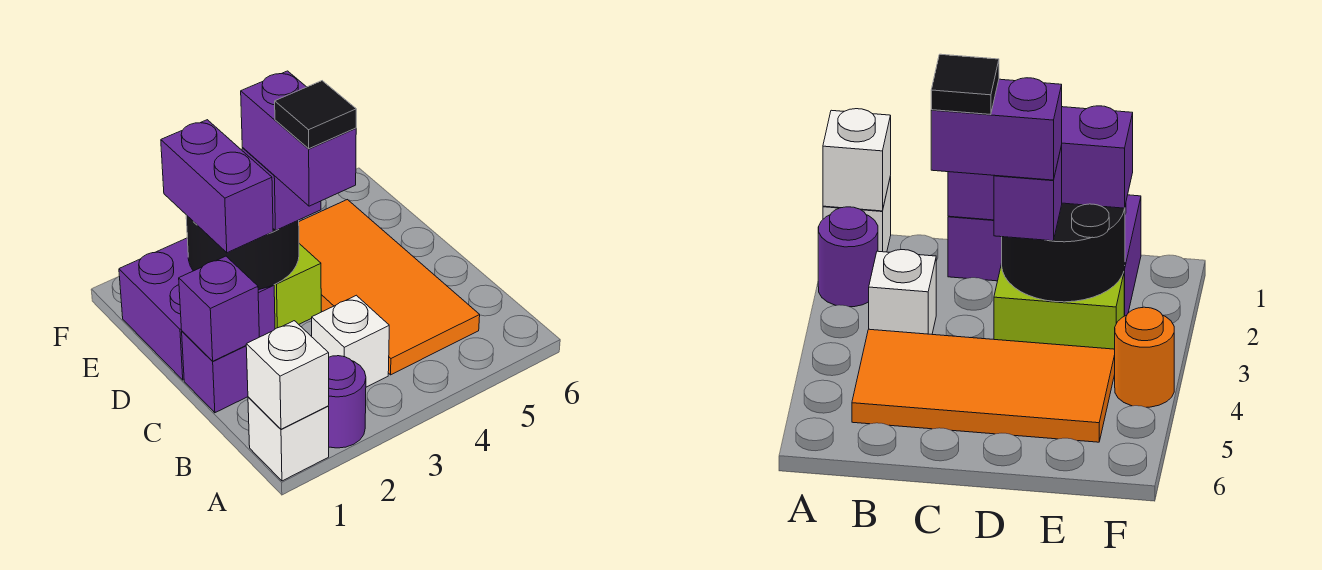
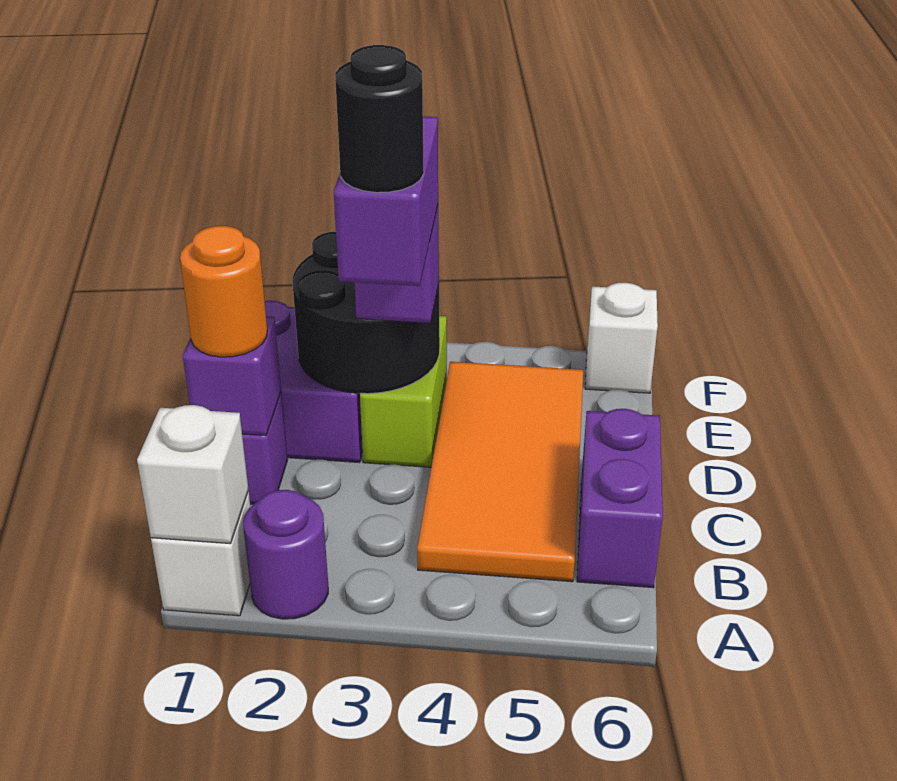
white 1x1 brick [312,295,389,387] -> white 1x1 brick moved to [585,283,658,393]
black 1x1 tile [275,81,356,149] -> black 1x1 round brick [335,45,424,193]
purple 1x2 brick [161,120,273,253] -> purple 1x2 brick moved to [577,409,663,588]
orange 1x1 round brick [1115,307,1174,407] -> orange 1x1 round brick moved to [180,226,267,357]

